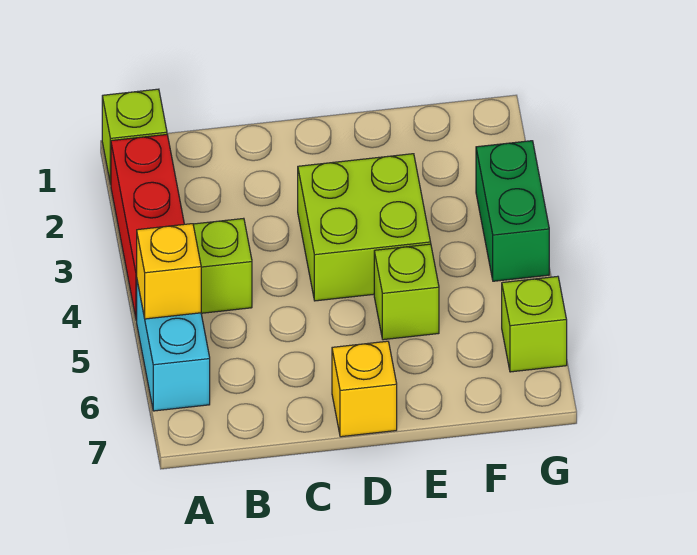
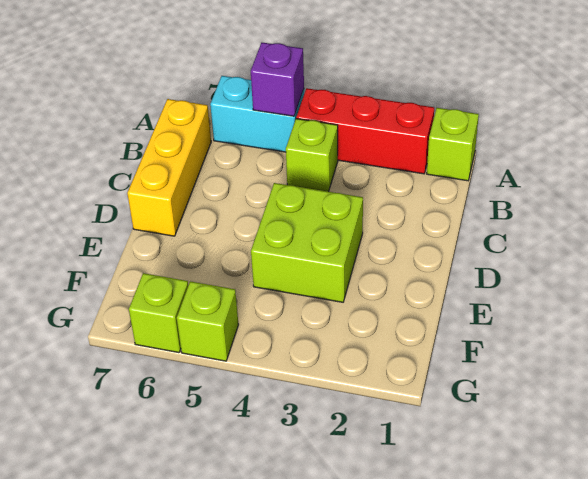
yellow 1x1 brick [137,224,201,319] -> purple 1x1 brick [251,43,304,116]
yellow 1x1 brick [332,341,397,437] -> yellow 1x3 brick [127,99,211,236]
lime 1x1 brick [374,244,439,340] -> lime 1x1 brick moved to [177,281,239,361]
green 1x2 brick [476,141,549,281] -> none

